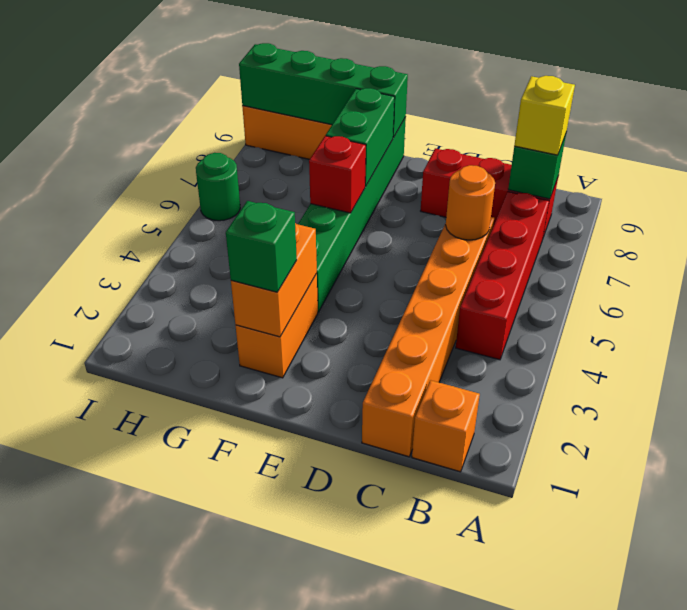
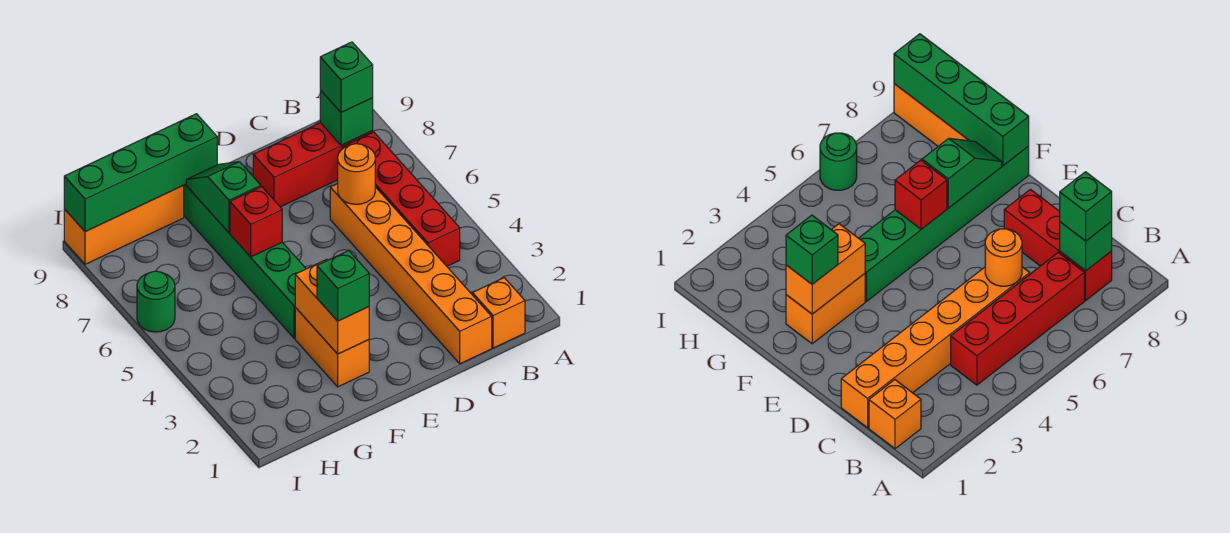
yellow 1x1 brick [514,76,575,155] -> green 1x1 brick [320,42,373,112]
green 1x2 brick [326,88,395,186] -> green 1x2 slope [186,162,261,233]

